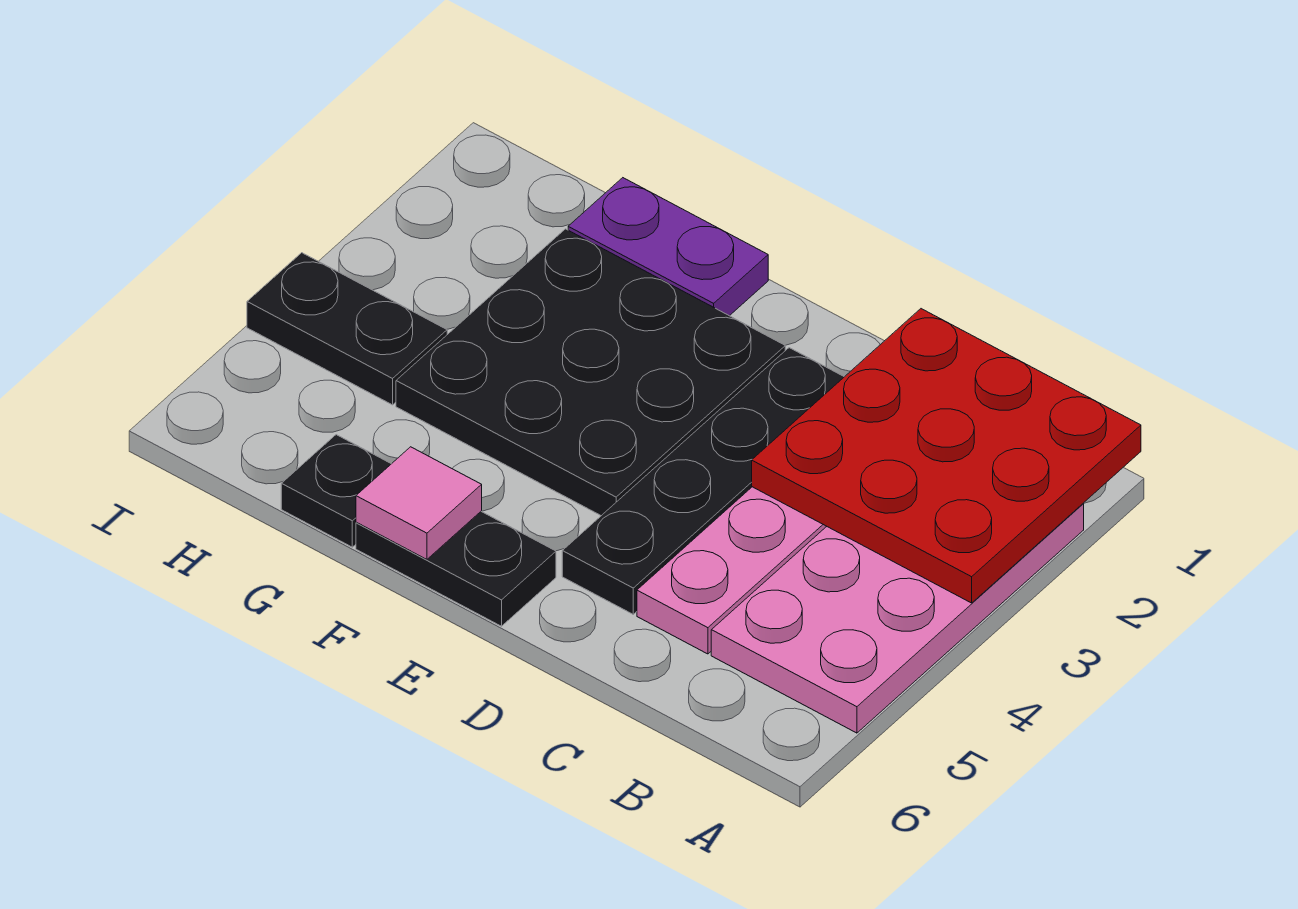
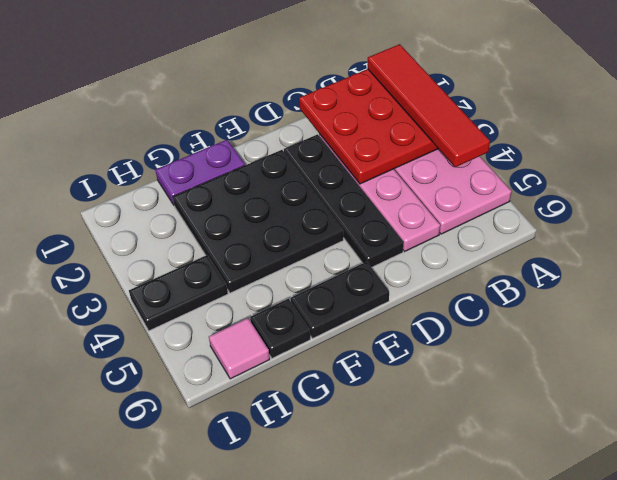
none -> red 1x4 tile [368,44,490,167]
pink 1x1 tile [356,447,482,559] -> pink 1x1 tile moved to [209,318,270,379]

